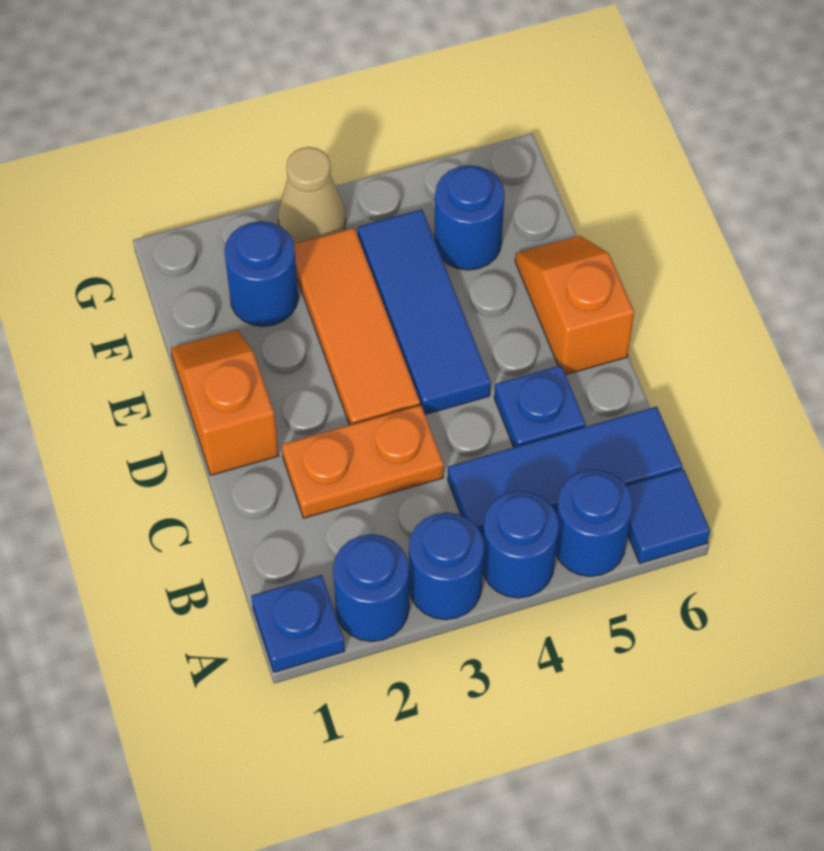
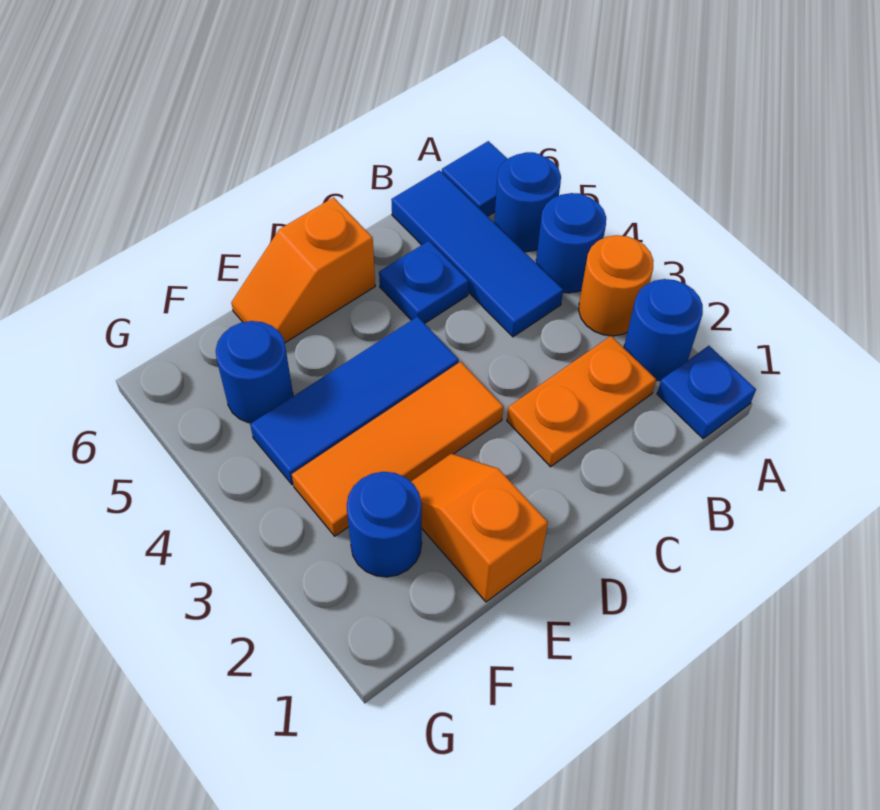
blue 1x1 round brick [409,513,484,620] -> orange 1x1 round brick [579,235,654,336]
orange 1x2 plate [282,405,444,518] -> orange 1x2 plate turned to [507,336,656,467]
orange 1x2 slope [171,330,278,475] -> orange 1x2 slope turned to [410,453,548,602]
tan 1x1 cone [278,147,346,244] -> none

